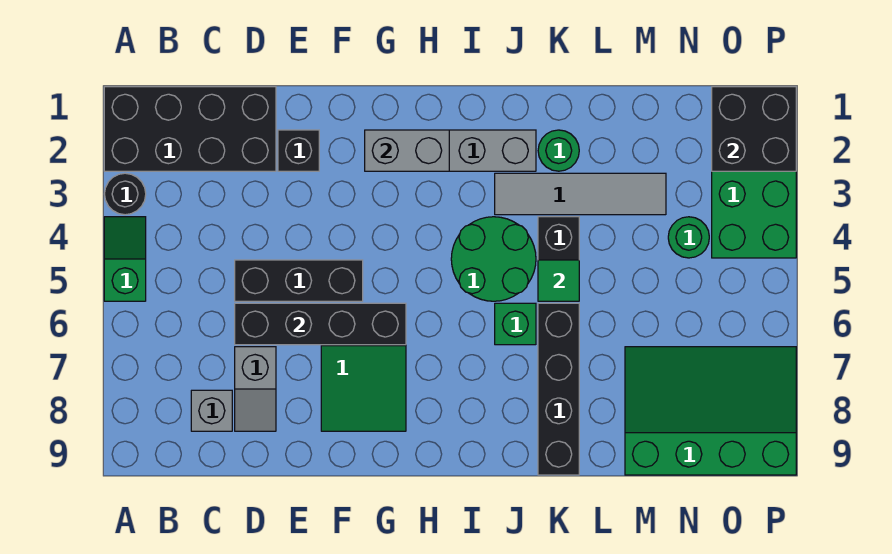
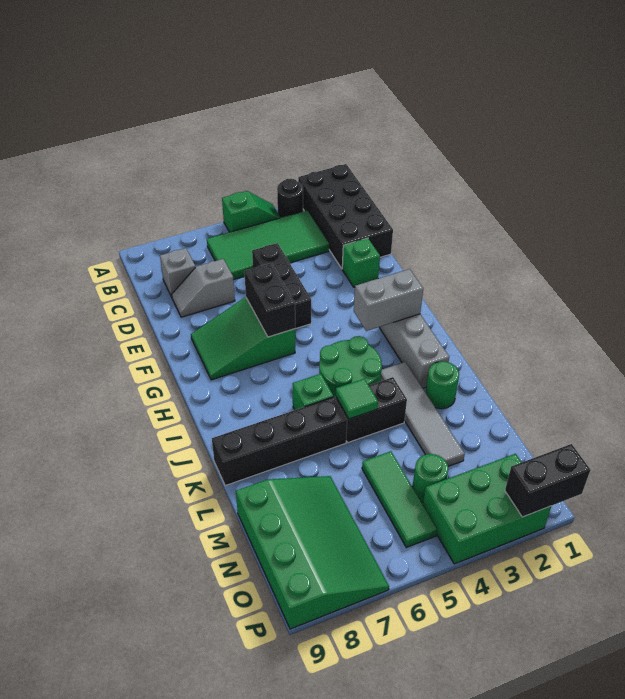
none -> green 2x4 tile [207,210,329,280]
black 1x4 brick [235,303,406,345] -> black 1x2 brick [244,263,295,337]
black 1x1 brick [278,130,319,171] -> green 1x1 brick [342,238,380,287]
grey 1x2 brick [365,130,449,171] -> grey 1x2 brick turned to [354,269,423,331]
none -> green 1x3 tile [362,451,437,548]
black 2x2 brick [712,87,796,171] -> black 1x2 brick [505,444,590,517]

